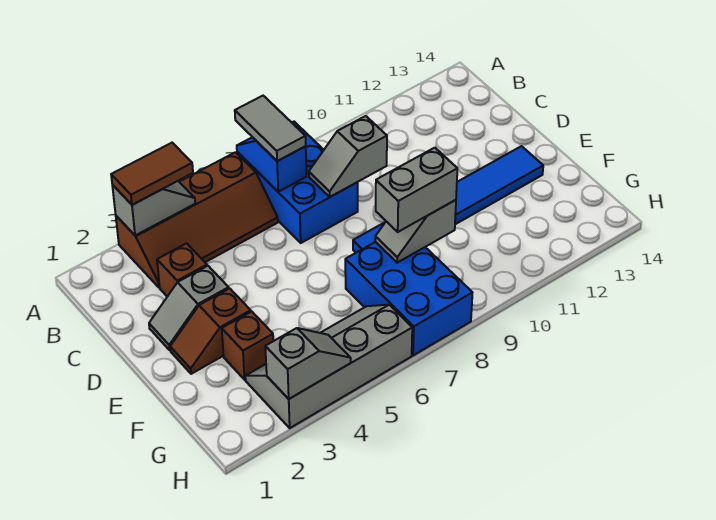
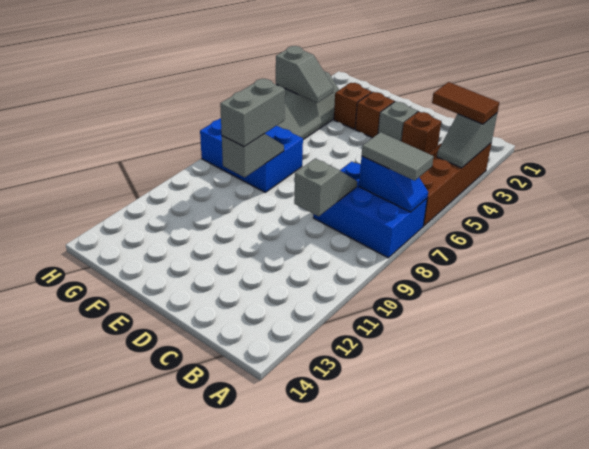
brown 1x2 tile [111,143,193,205] -> brown 1x2 tile turned to [432,82,499,124]
blue 1x6 tile [353,146,543,253] -> none
grey 1x2 slope [265,328,351,399] -> grey 1x2 slope turned to [276,46,334,103]

